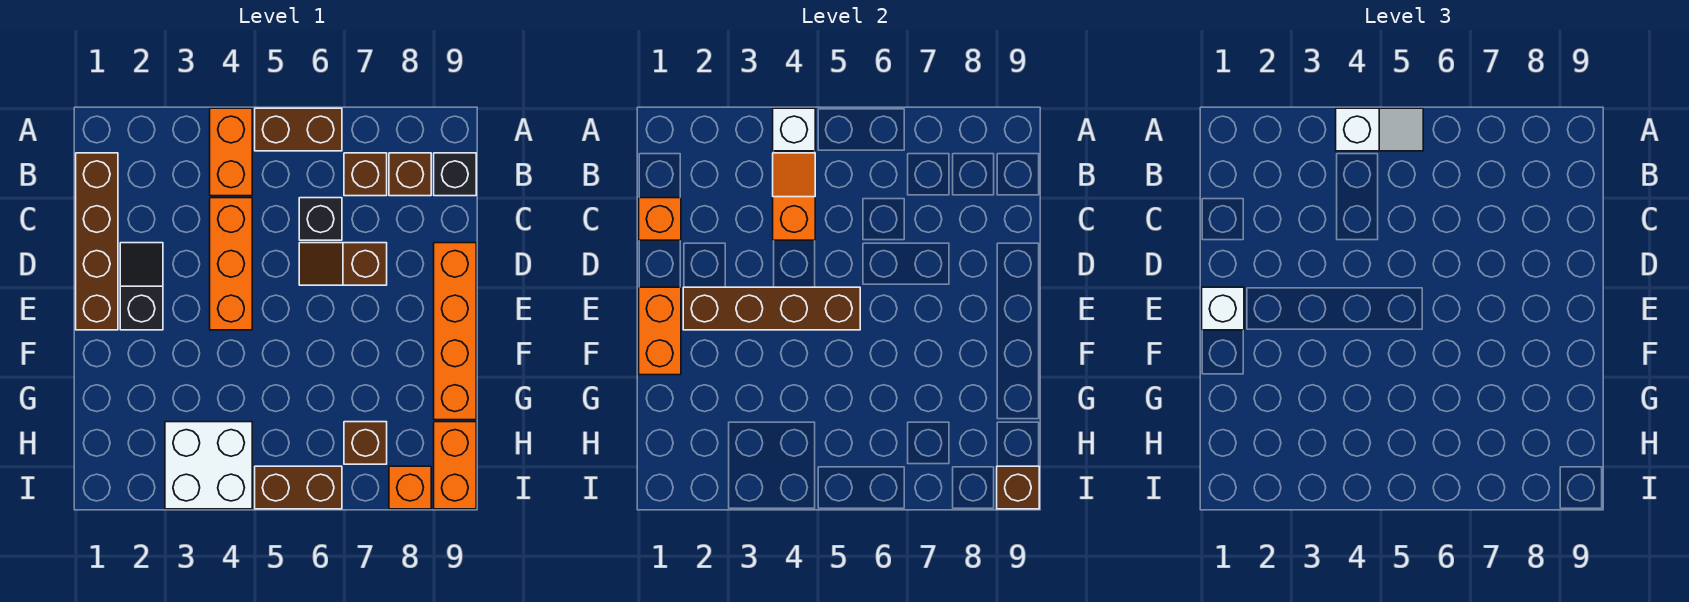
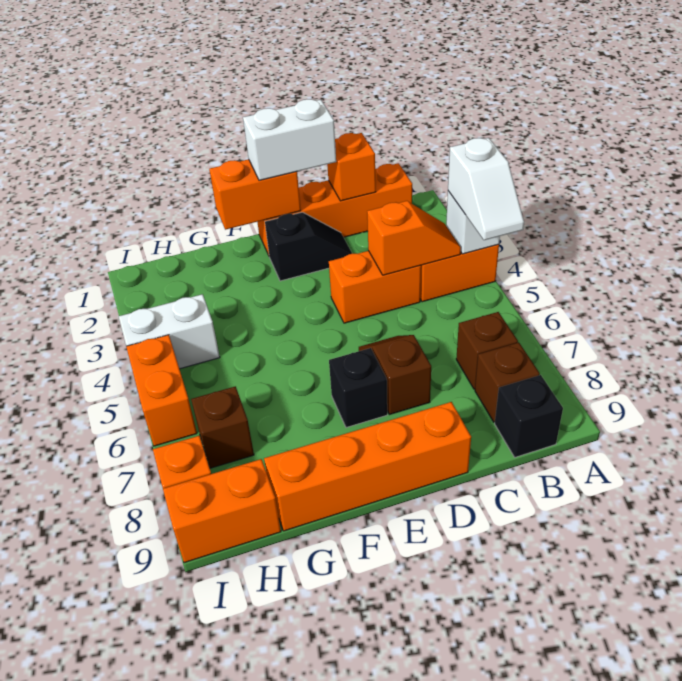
brown 1x2 brick [255,108,342,151] -> none
brown 1x4 brick [76,153,118,330] -> orange 1x4 brick [257,163,412,255]
orange 1x3 brick [210,198,252,330] -> orange 1x2 brick [329,251,421,323]
black 1x1 brick [299,198,342,240] -> black 1x1 brick moved to [329,348,387,428]
white 1x1 brick [1202,287,1244,330] -> white 1x2 brick [243,99,336,180]
brown 1x4 brick [683,287,860,330] -> none
white 2x2 brick [165,422,252,509] -> white 1x2 brick [119,294,220,369]
brown 1x2 brick [255,466,342,509] -> orange 1x2 brick [126,335,197,446]
brown 1x1 brick [997,466,1039,509] -> none

